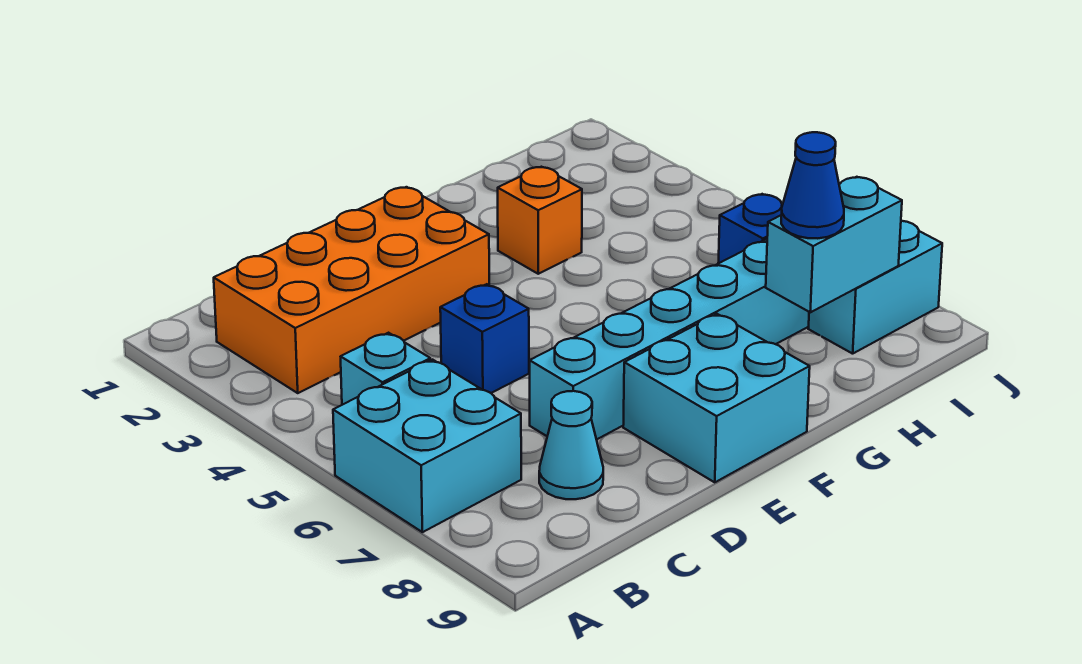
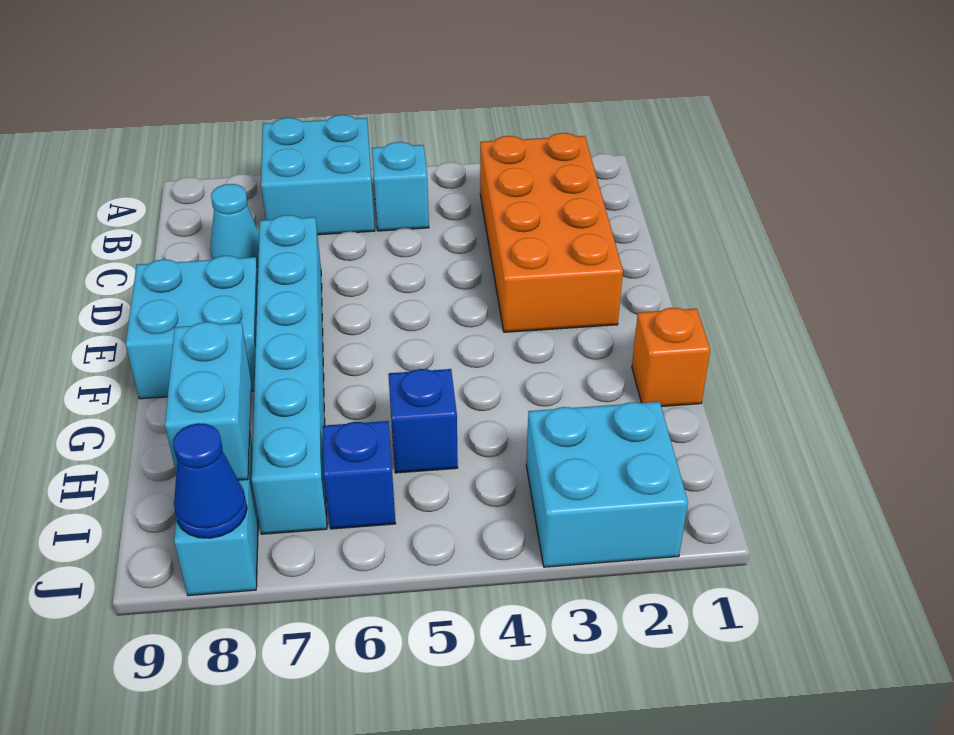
blue 1x1 brick [440,284,529,393] -> blue 1x1 brick moved to [388,369,458,473]
orange 1x1 brick [498,167,582,274] -> orange 1x1 brick moved to [632,308,710,406]
blue 1x1 cone [781,132,844,238] -> blue 1x1 cone moved to [173,423,247,538]
none -> cyan 2x2 brick [526,402,688,567]

